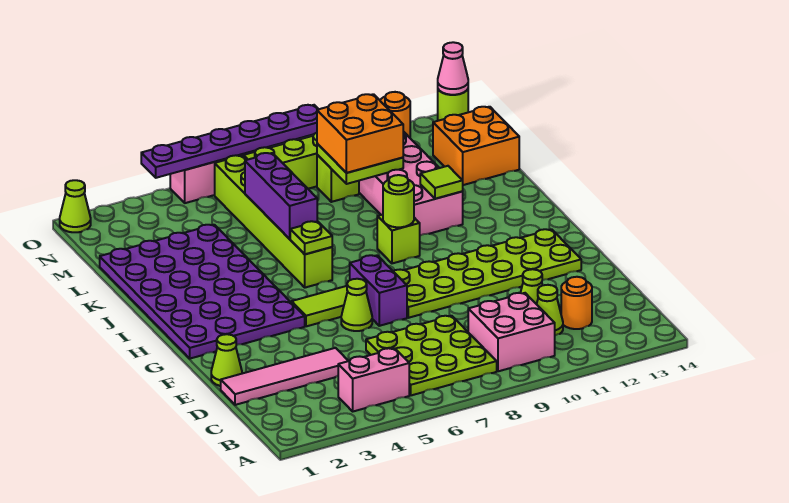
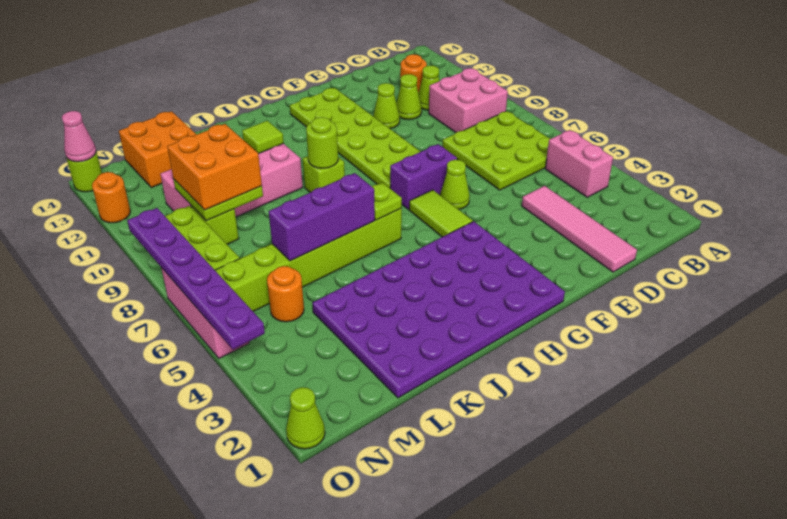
lime 1x1 cone [211,334,242,386] -> lime 1x1 cone moved to [373,83,400,129]
none -> orange 1x1 round brick [267,266,304,322]

